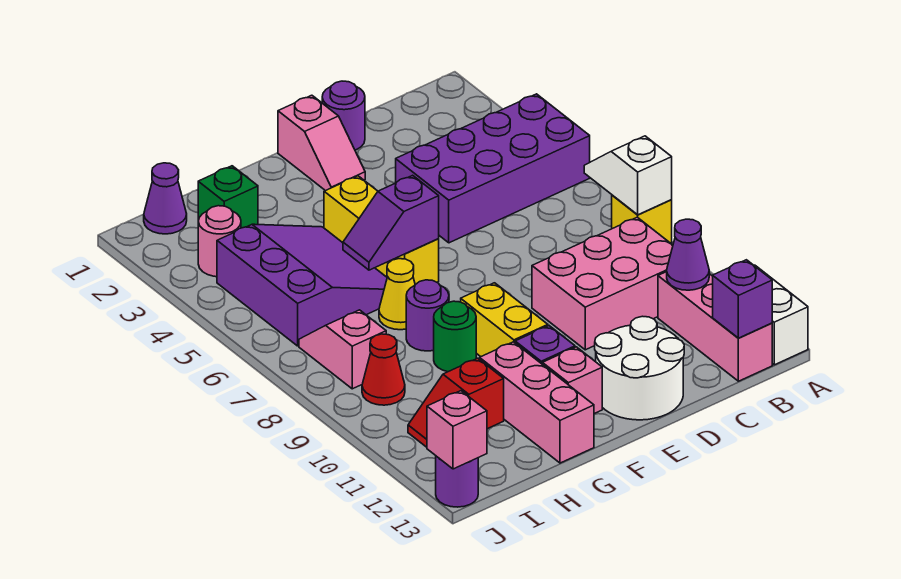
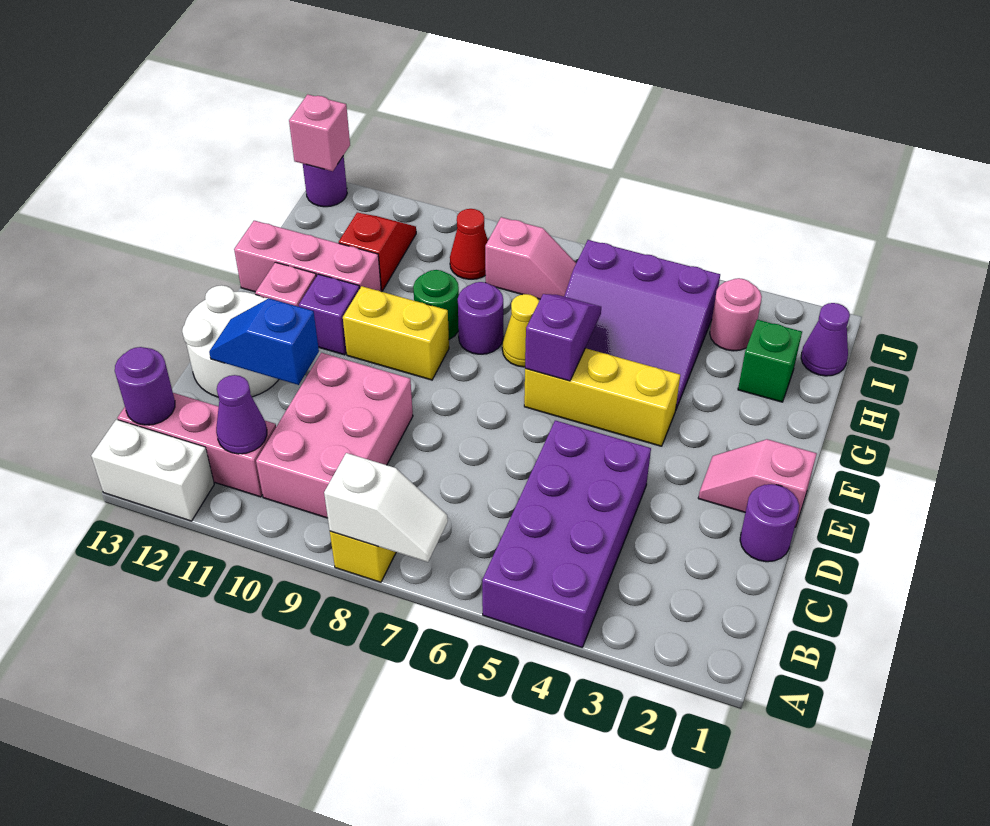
purple 1x1 brick [713,260,772,338] -> purple 1x1 round brick [115,347,175,425]
none -> blue 1x2 slope [209,298,319,385]

